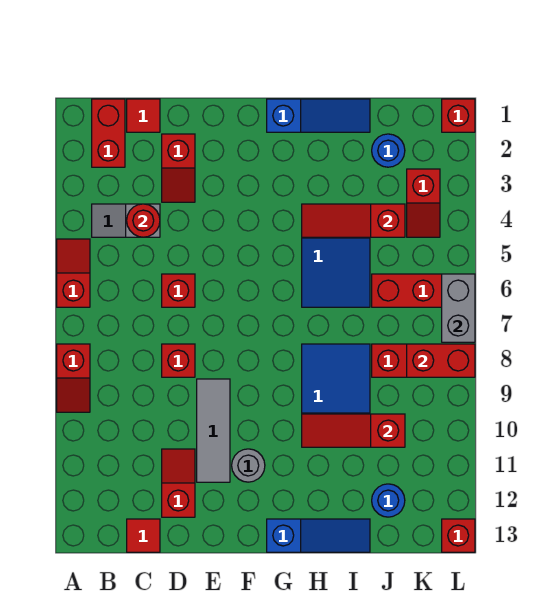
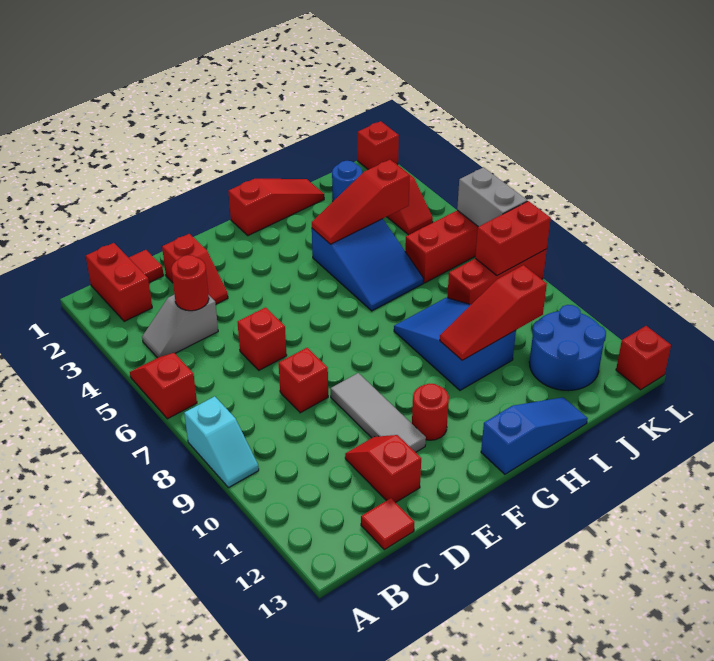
red 1x2 slope [57,344,90,412] -> cyan 1x2 slope [184,396,259,488]
grey 1x1 round brick [232,449,265,482] -> red 1x1 round brick [412,383,449,440]
blue 1x3 slope [267,99,370,132] -> red 1x3 slope [228,179,324,236]
blue 1x1 round brick [372,484,405,517] -> blue 2x2 round brick [529,305,606,391]

